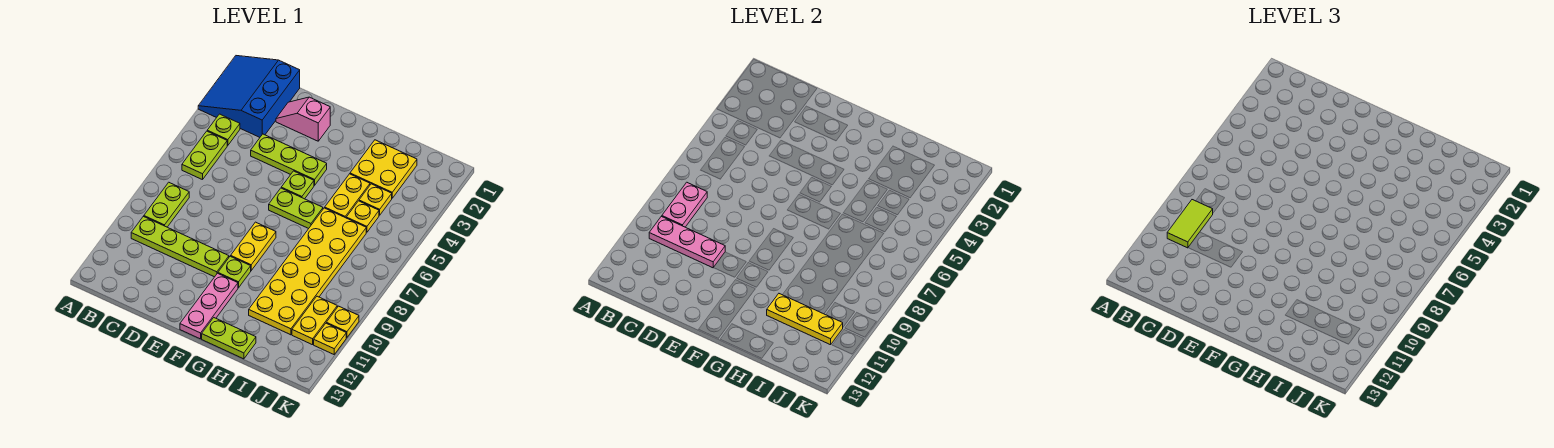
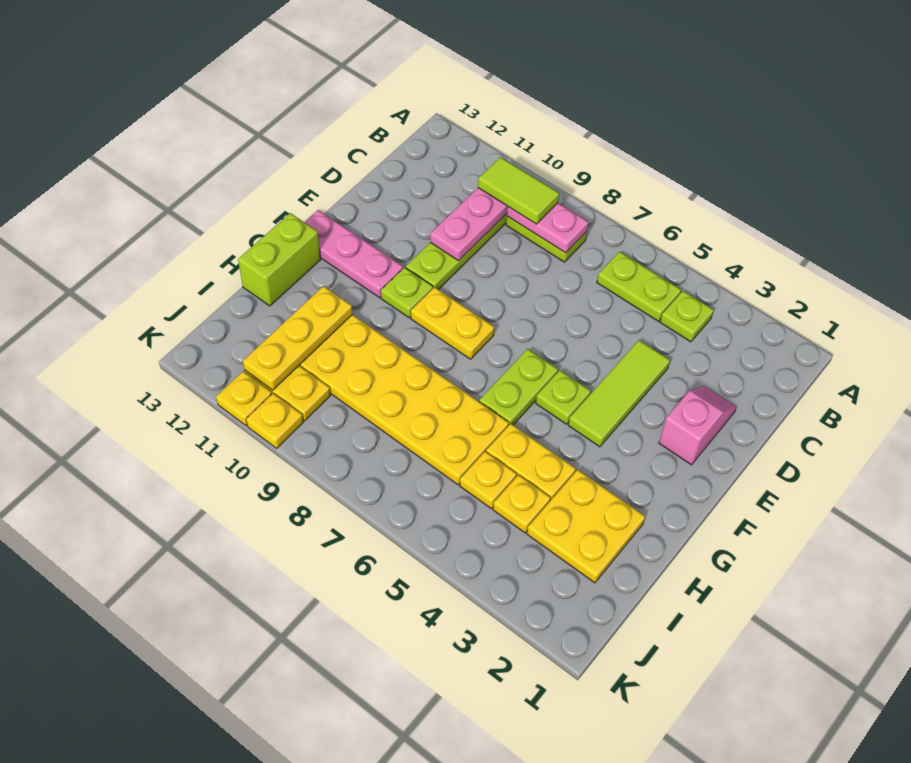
blue 3x3 slope [198,56,300,137] -> none
lime 1x3 plate [251,134,327,185] -> lime 1x3 tile [568,340,670,447]
lime 1x2 plate [202,318,256,359] -> lime 1x2 brick [238,213,321,306]

